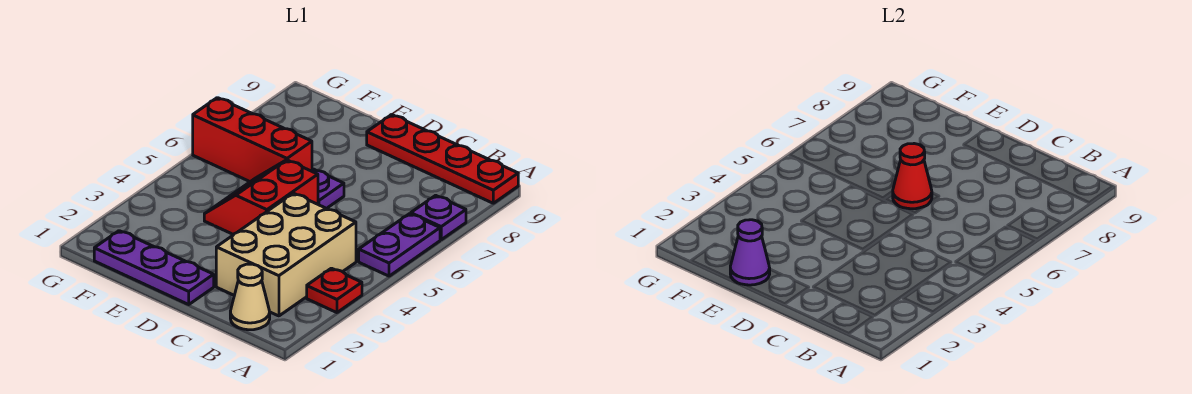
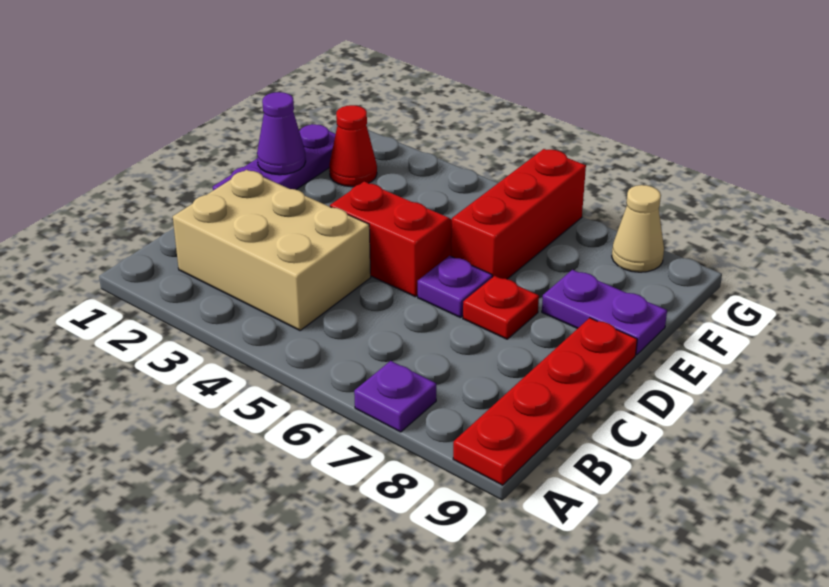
red 1x1 plate [307,268,362,313] -> red 1x1 plate moved to [463,276,539,339]
purple 1x2 plate [359,214,440,276] -> purple 1x2 plate moved to [542,270,667,355]
tan 1x1 cone [230,264,270,330] -> tan 1x1 cone moved to [612,185,664,272]
red 1x1 cone [893,144,932,209] -> red 1x1 cone moved to [329,105,377,187]

